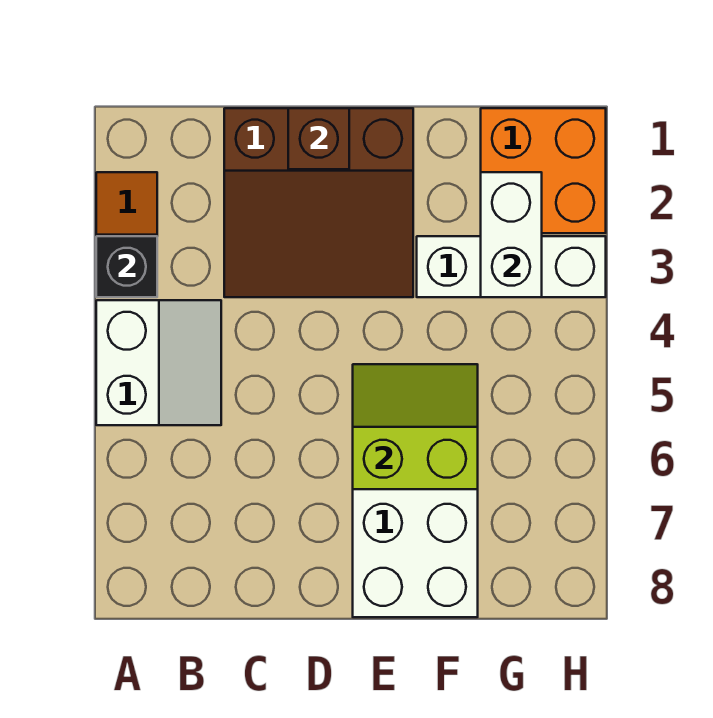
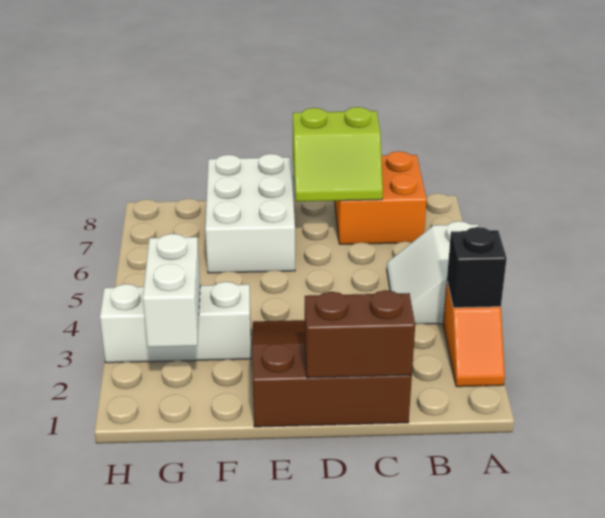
brown 1x1 brick [288,108,349,169] -> brown 1x2 brick [305,290,415,378]
lime 2x2 slope [353,364,478,489] -> lime 2x2 slope moved to [293,107,383,202]
orange 2x2 brick [481,108,606,233] -> orange 2x2 brick moved to [335,151,427,244]

